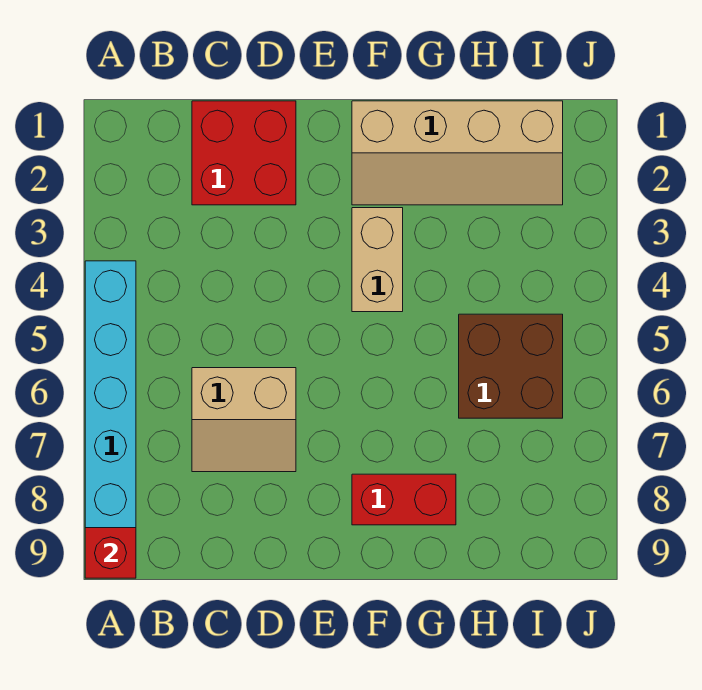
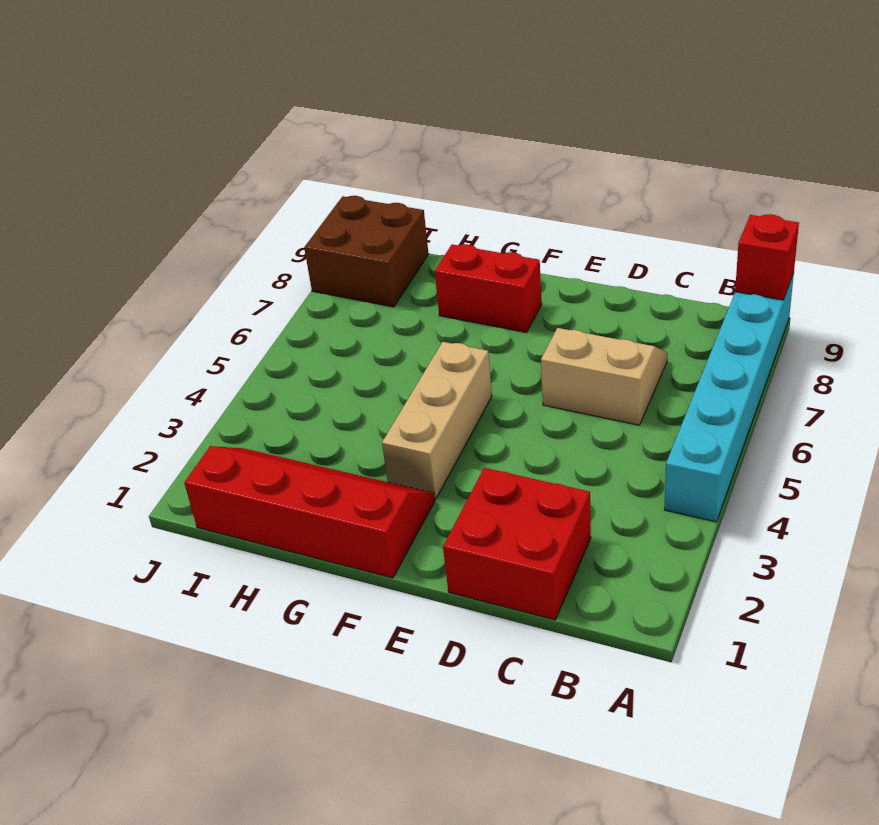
tan 2x4 slope [352,101,563,205] -> red 2x4 slope [184,446,435,578]
tan 1x2 brick [352,208,403,312] -> tan 1x3 brick [382,342,492,499]
brown 2x2 brick [459,314,563,418] -> brown 2x2 brick moved to [304,196,429,307]

